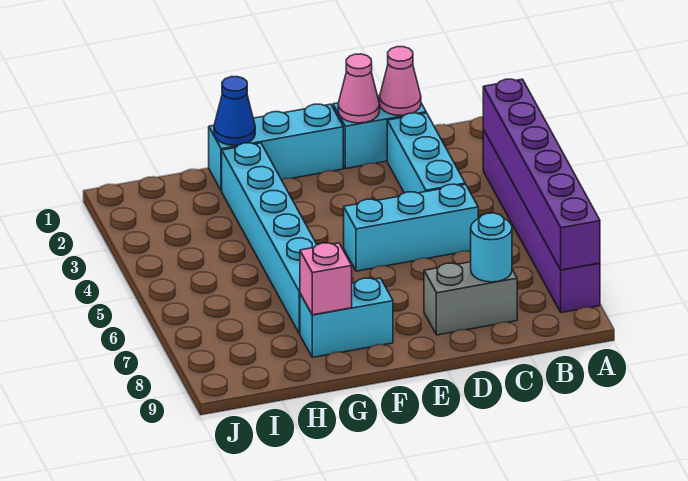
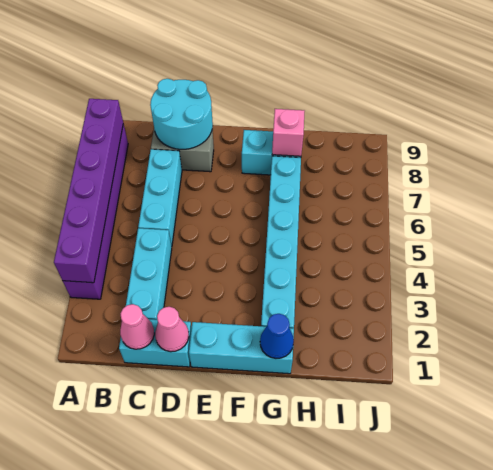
cyan 1x3 brick [344,184,478,271] -> cyan 1x3 brick turned to [138,149,182,246]
cyan 1x1 round brick [471,213,512,282] -> cyan 2x2 round brick [150,79,213,149]

